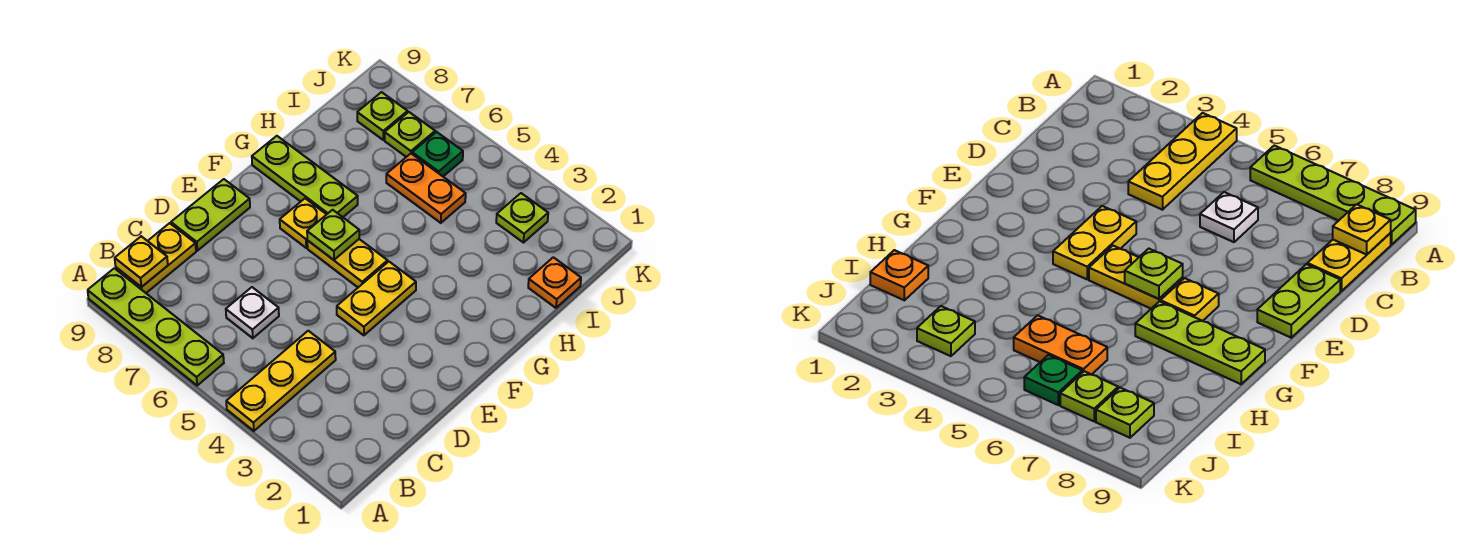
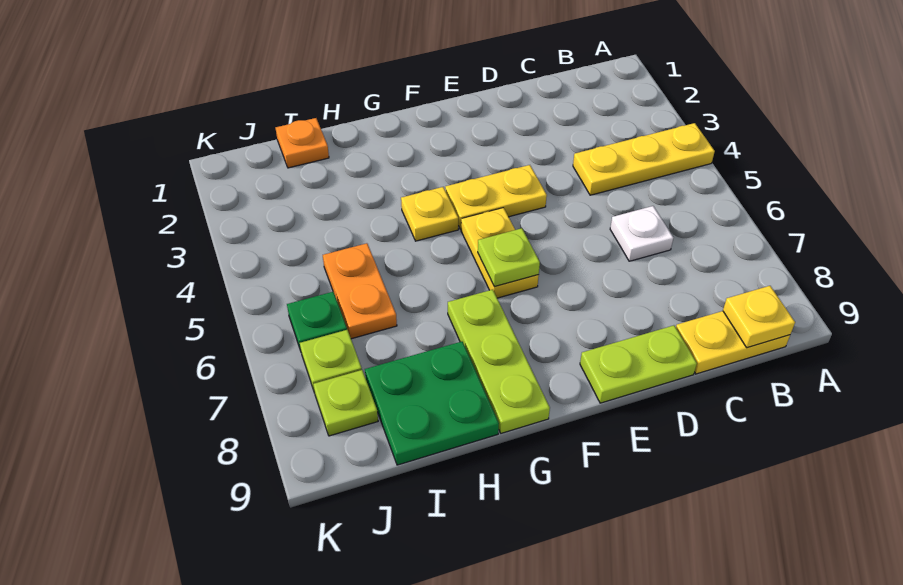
lime 1x4 plate [88,268,224,385] -> none
yellow 1x1 plate [280,199,327,248] -> yellow 1x1 plate moved to [401,187,458,241]
none -> green 2x2 plate [365,342,499,465]
lime 1x1 plate [496,193,548,243] -> none

